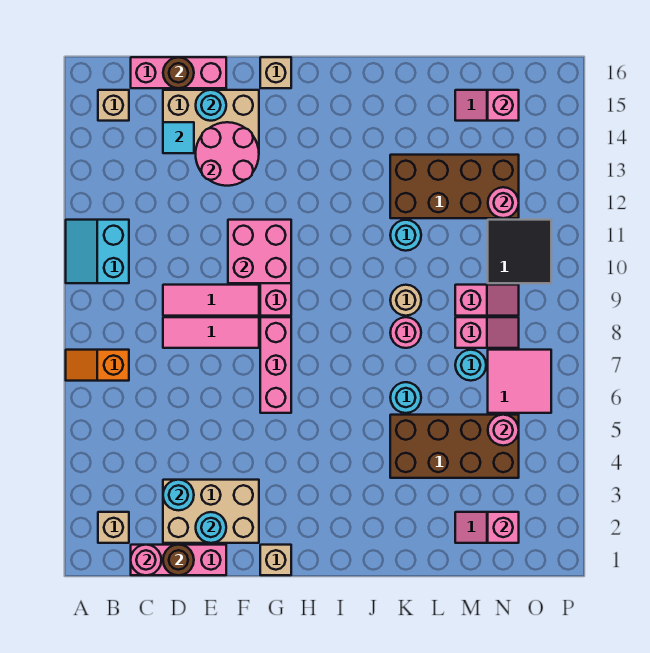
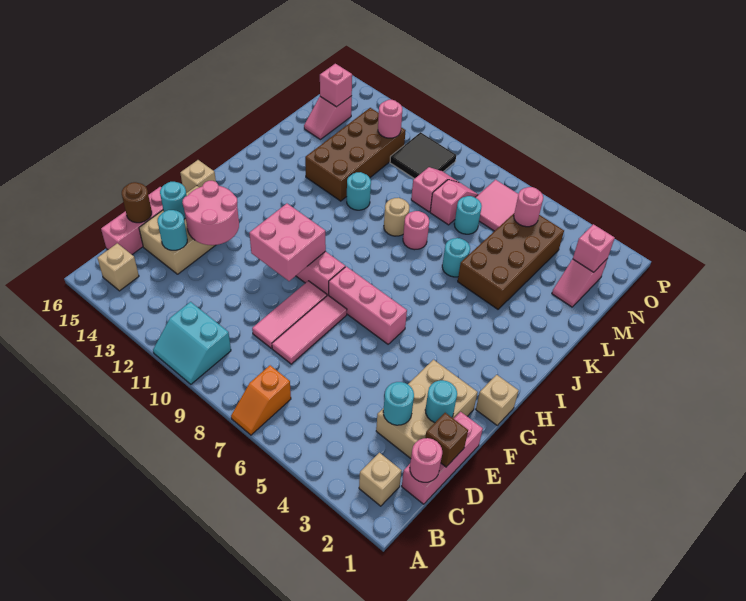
brown 1x1 round brick [163,545,194,575] -> brown 1x1 brick [425,413,468,467]
cyan 1x1 tile [163,122,194,153] -> cyan 1x1 round brick [158,210,187,250]

